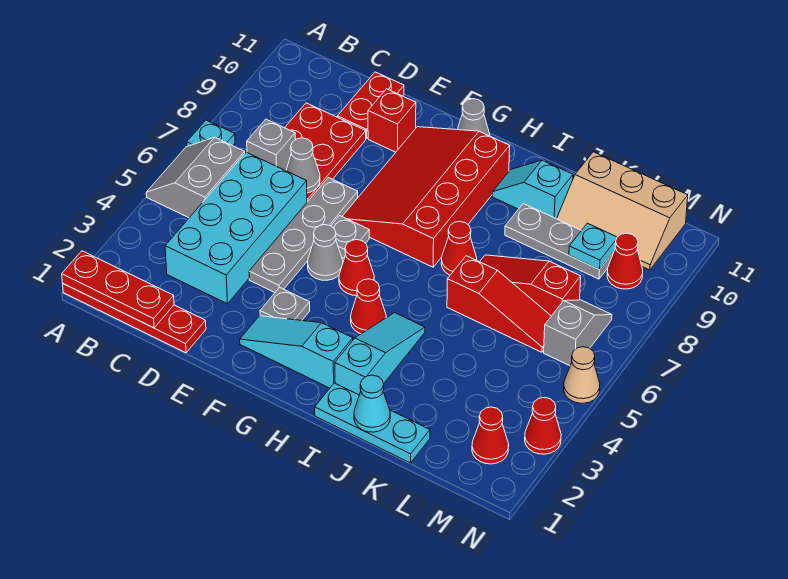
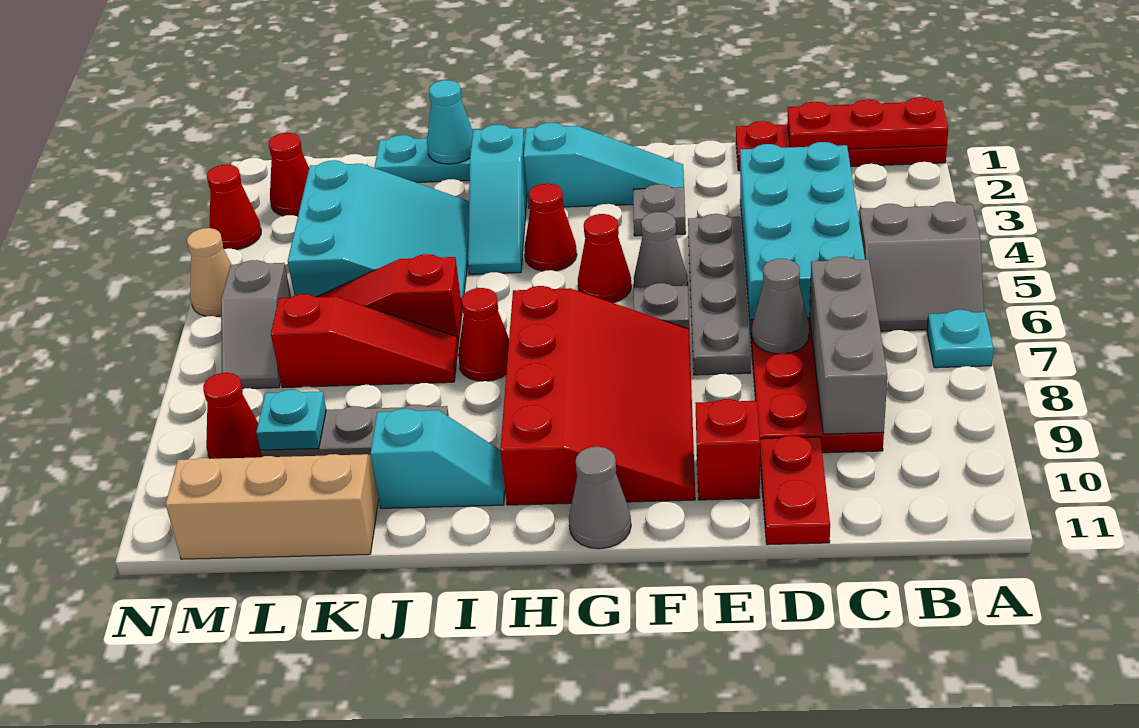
grey 2x2 slope [146,137,245,218] -> grey 2x2 slope turned to [859,202,984,331]
grey 1x1 brick [247,119,295,171] -> grey 1x3 brick [810,257,887,434]
none -> cyan 3x3 slope [288,160,469,303]

